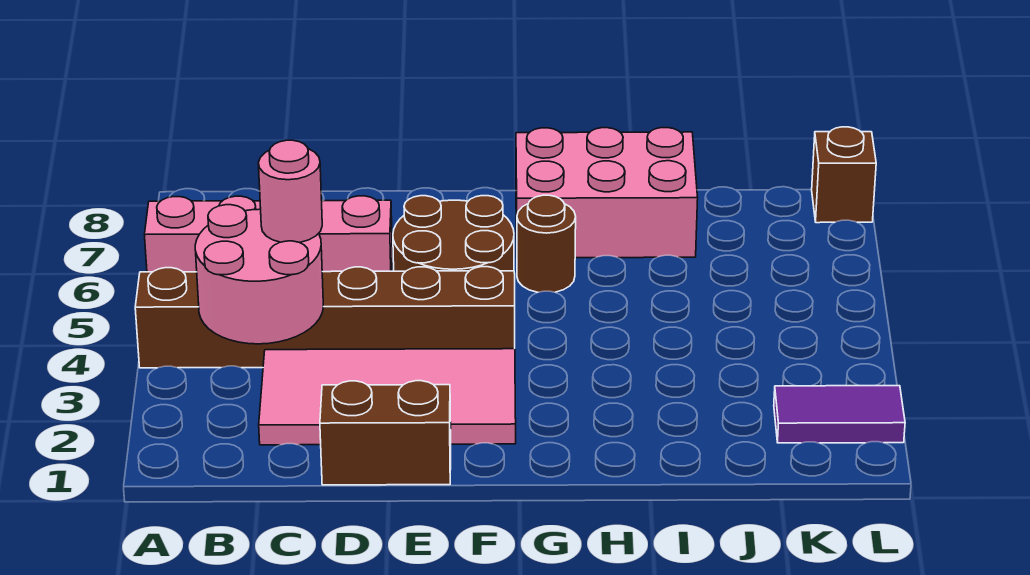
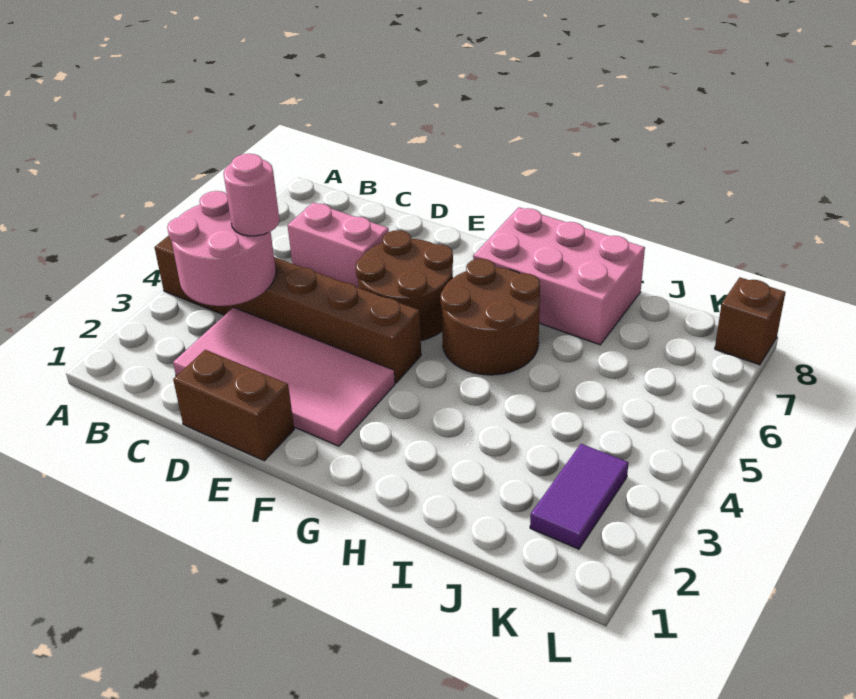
pink 1x4 brick [145,196,392,272] -> pink 1x2 brick [288,203,389,288]
brown 1x1 round brick [517,195,576,292] -> brown 2x2 round brick [441,259,540,375]
purple 1x2 tile [774,386,905,443] -> purple 1x2 tile turned to [530,444,628,549]

